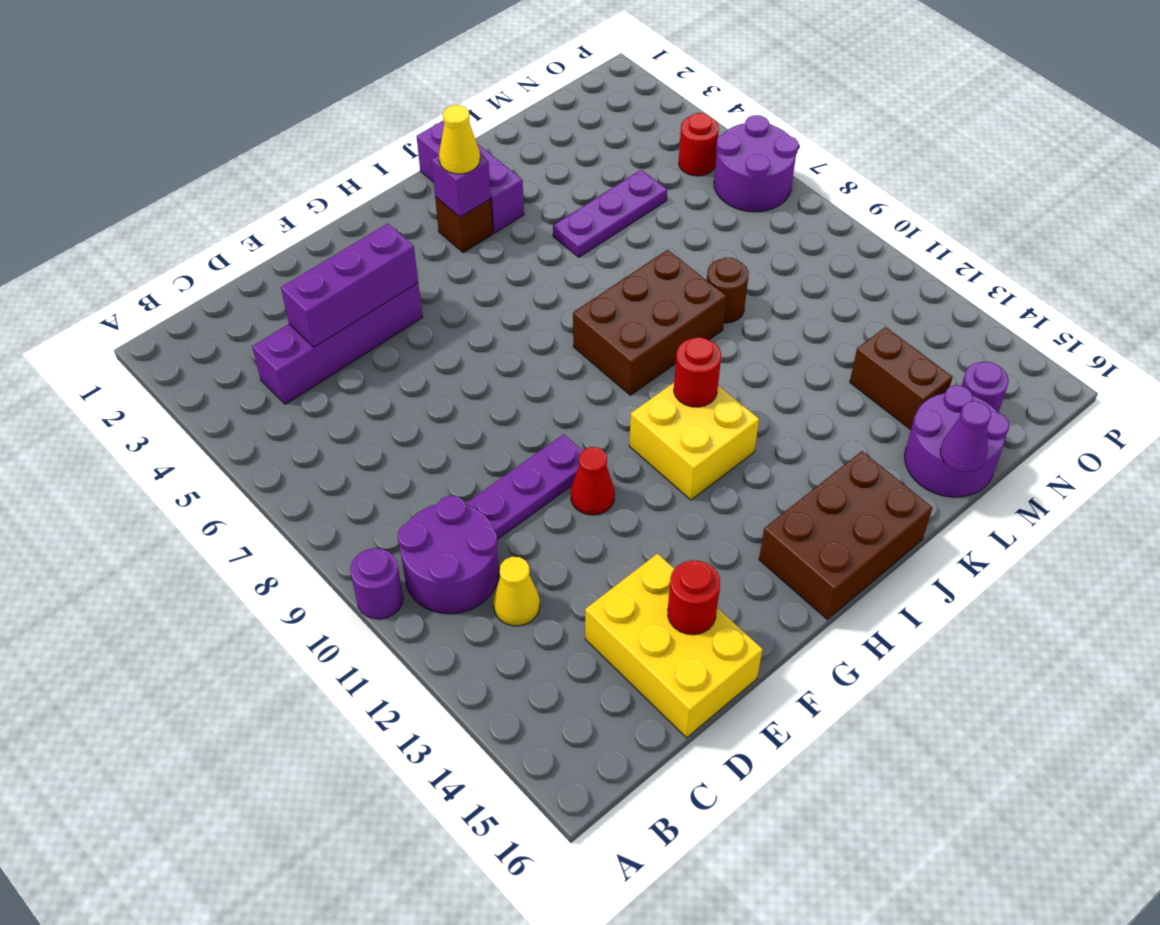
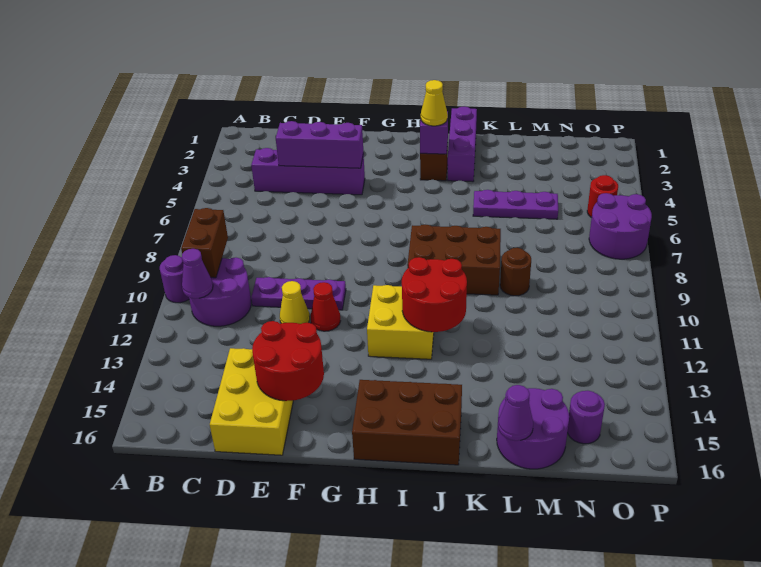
none -> purple 1x1 cone [182,249,213,299]
yellow 1x1 cone [493,557,540,626] -> yellow 1x1 cone moved to [280,281,310,324]
red 1x1 round brick [668,560,720,635] -> red 2x2 round brick [252,321,324,401]
red 1x1 round brick [674,338,721,407] -> red 2x2 round brick [402,257,467,332]
brown 1x2 brick [850,327,953,430] -> brown 1x2 brick moved to [181,208,228,278]

